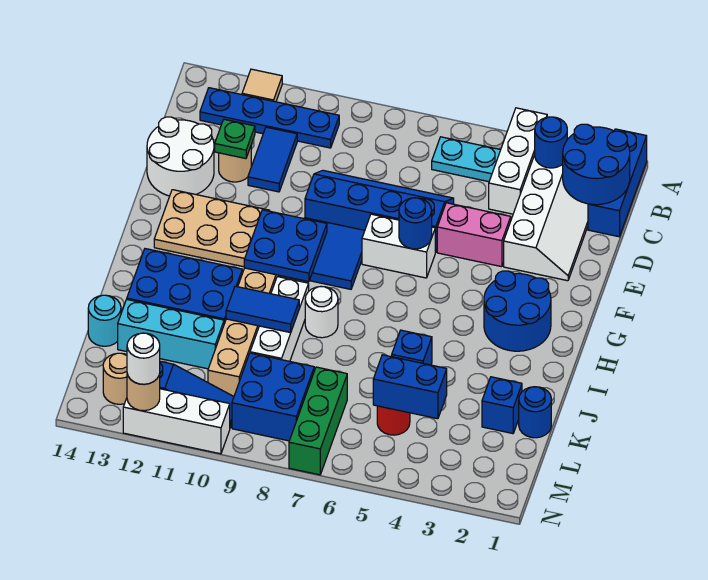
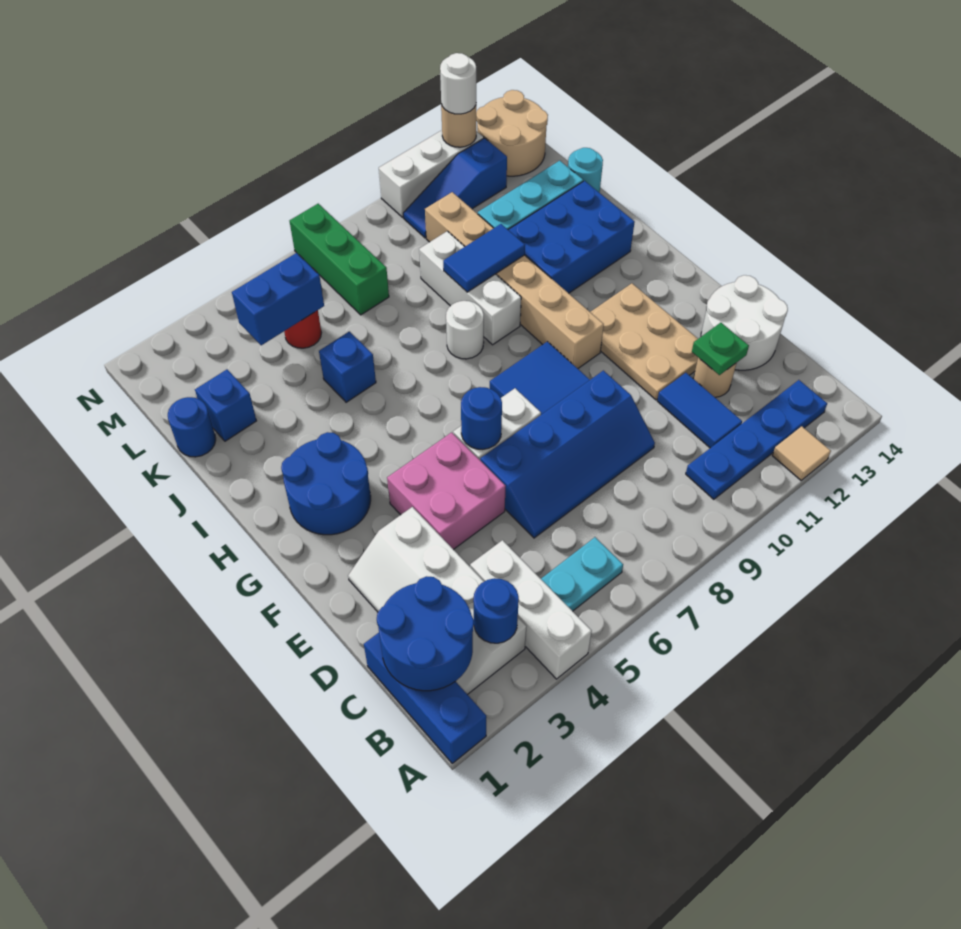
pink 1x2 brick [437,203,511,267] -> pink 2x2 brick [387,432,506,550]
tan 2x3 plate [154,190,270,267] -> tan 2x3 plate turned to [591,283,698,400]
blue 2x2 plate [244,210,327,282] -> none
blue 2x2 brick [232,353,314,441] -> none
tan 1x1 round brick [103,353,127,404] -> tan 2x2 round brick [476,90,548,176]

